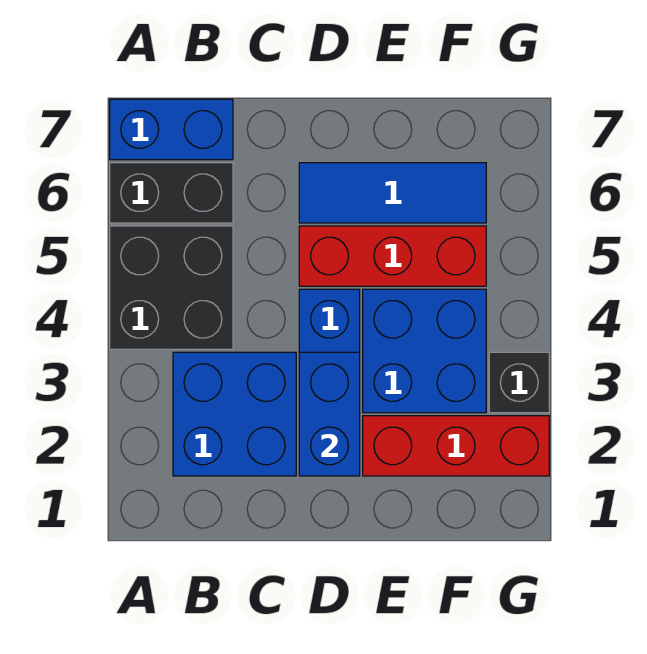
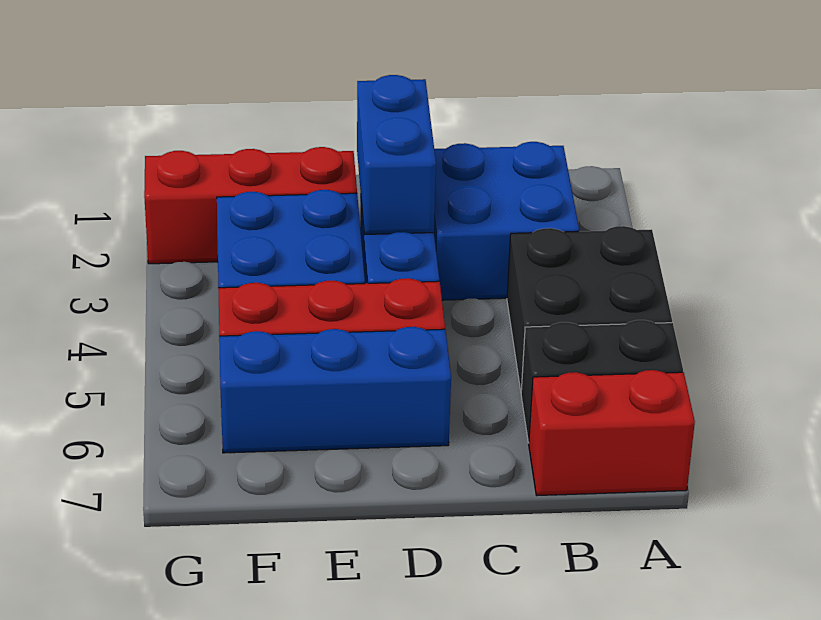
blue 1x2 brick [110,99,233,160] -> red 1x2 brick [529,370,695,495]
blue 1x3 tile [299,163,486,223] -> blue 1x3 brick [219,327,451,453]
black 1x1 brick [489,352,549,413] -> none

